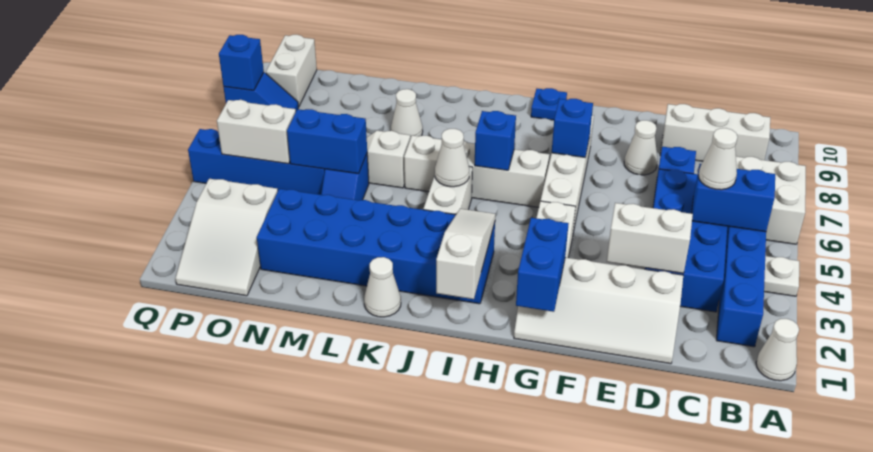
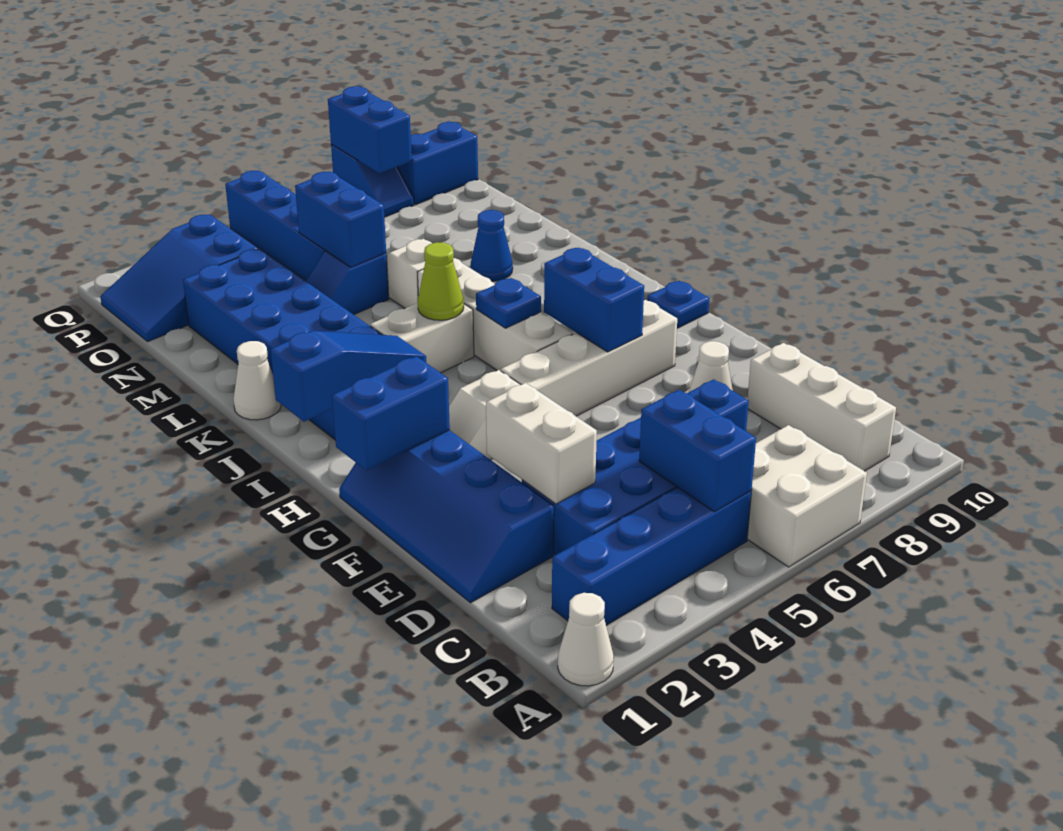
white 1x1 plate [764,256,799,296] -> none
white 1x1 cone [699,128,737,190] -> none
white 2x4 slope [514,257,683,364] -> blue 2x4 slope [339,430,554,603]
blue 1x1 brick [552,99,593,157] -> blue 1x2 brick [544,248,644,352]
white 1x3 slope [436,209,495,299] -> blue 1x3 slope [271,331,426,422]
blue 1x1 brick [475,111,516,170] -> blue 1x1 plate [476,278,541,328]
white 1x1 cone [435,129,469,187] -> lime 1x1 cone [418,242,464,320]
white 1x1 cone [391,89,423,139] -> blue 1x1 cone [471,210,513,281]
white 2x3 slope [175,179,278,296] -> blue 2x3 slope [100,215,258,341]
white 1x2 brick [217,100,296,164] -> none
white 1x2 brick [266,35,317,107] -> blue 1x2 brick [398,122,478,205]
blue 1x1 brick [219,35,264,90] -> blue 1x2 brick [328,86,412,173]

